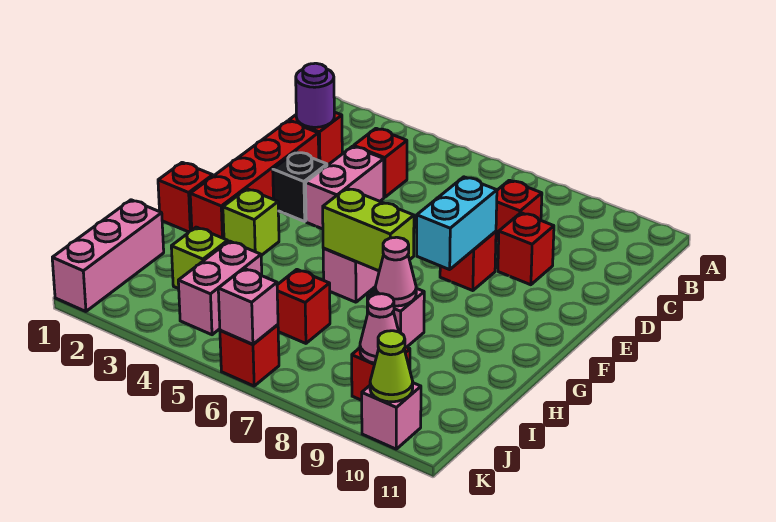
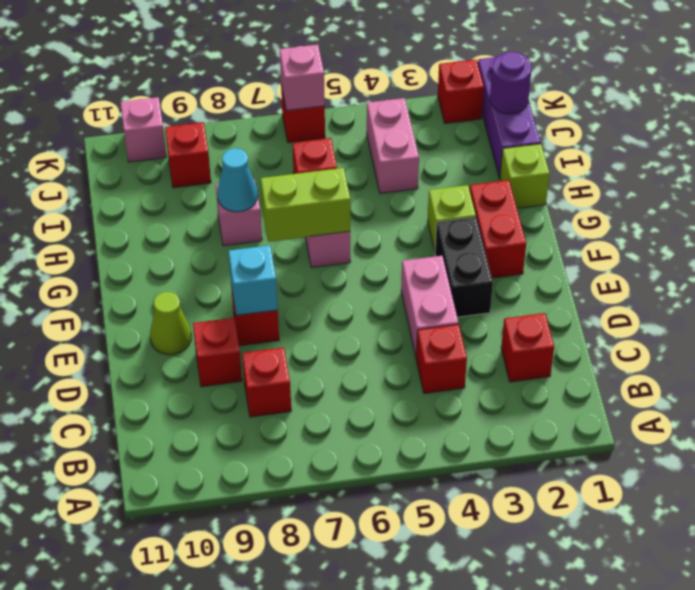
purple 1x1 round brick [296,63,334,127] -> purple 1x1 round brick moved to [490,52,532,114]
red 1x4 brick [190,121,319,239] -> red 1x2 brick [470,180,526,278]
black 1x1 brick [273,152,327,221] -> black 1x2 brick [435,217,493,317]
cyan 1x2 brick [417,177,497,270] -> cyan 1x1 brick [229,245,278,315]
red 1x1 brick [158,162,213,232] -> red 1x1 brick moved to [438,59,484,123]
pink 1x1 cone [375,237,416,306] -> cyan 1x1 cone [217,148,258,212]
pink 1x3 brick [52,200,164,311] -> purple 1x3 brick [478,57,541,178]
lime 1x1 brick [171,227,228,289] -> lime 1x1 brick moved to [500,144,550,208]
pink 1x1 cone [360,294,399,363] -> none
lime 1x1 cone [370,331,413,402] -> lime 1x1 cone moved to [150,292,191,355]

